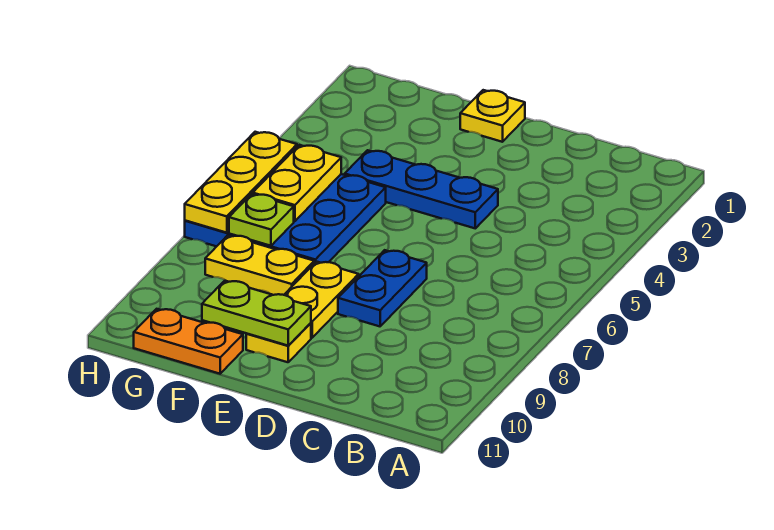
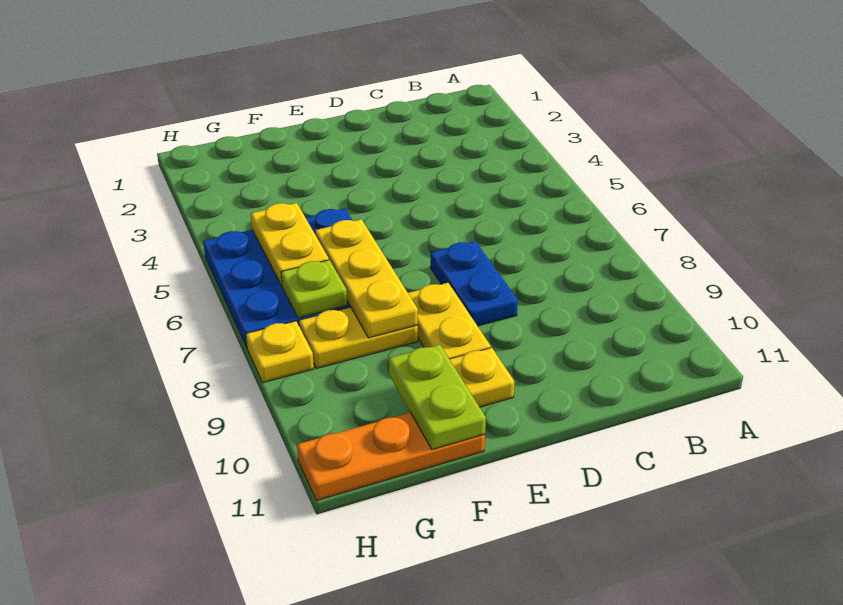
blue 1x3 plate [345,150,498,228] -> none
yellow 1x1 plate [460,90,525,142] -> yellow 1x1 plate moved to [246,321,314,383]
lime 1x2 plate [202,281,311,346] -> lime 1x2 plate turned to [389,344,486,450]
orange 1x2 plate [134,309,243,374] -> orange 1x3 plate [297,413,485,501]
yellow 1x3 plate [185,132,297,233] -> yellow 1x3 plate moved to [315,219,418,338]

